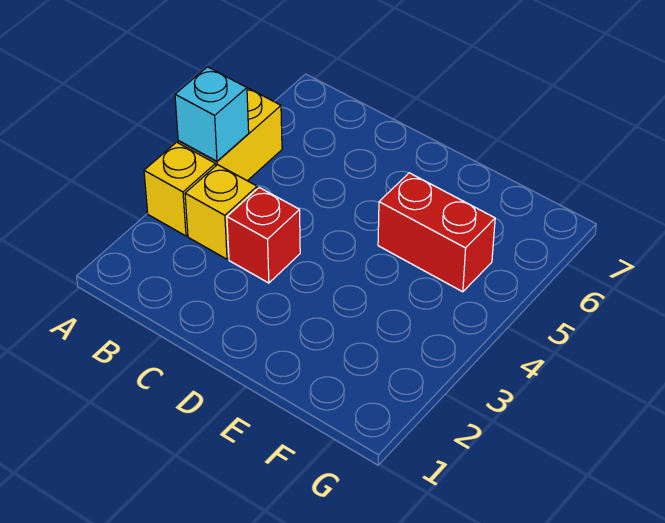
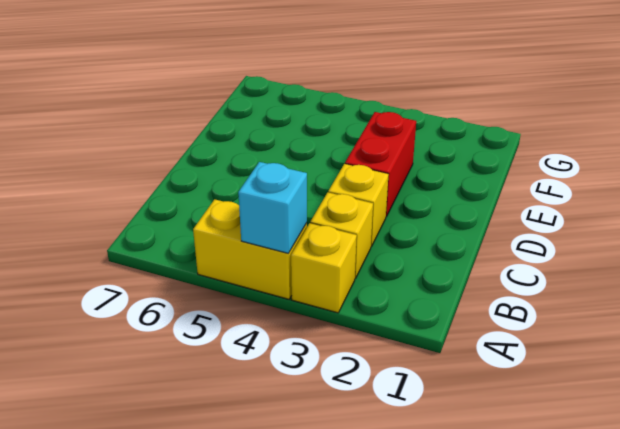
red 1x1 brick [227,188,300,283] -> yellow 1x1 brick [328,164,389,247]
red 1x2 brick [378,173,495,292] -> red 1x2 brick moved to [345,112,416,217]

